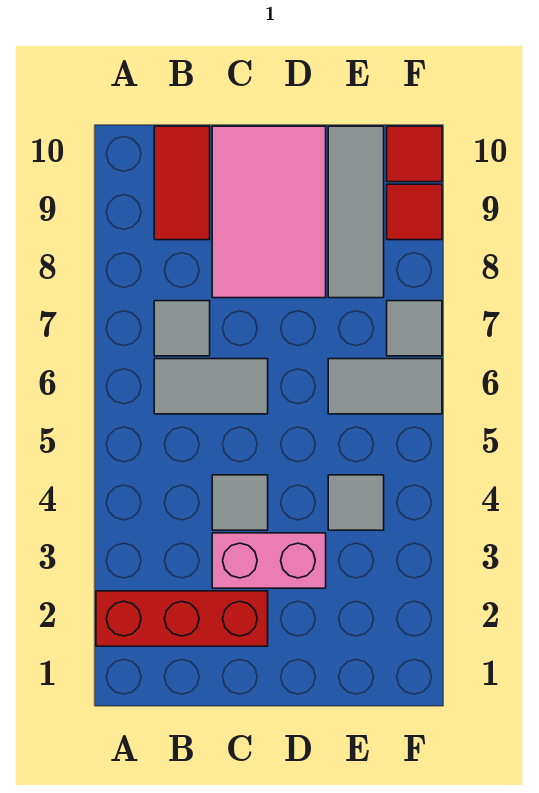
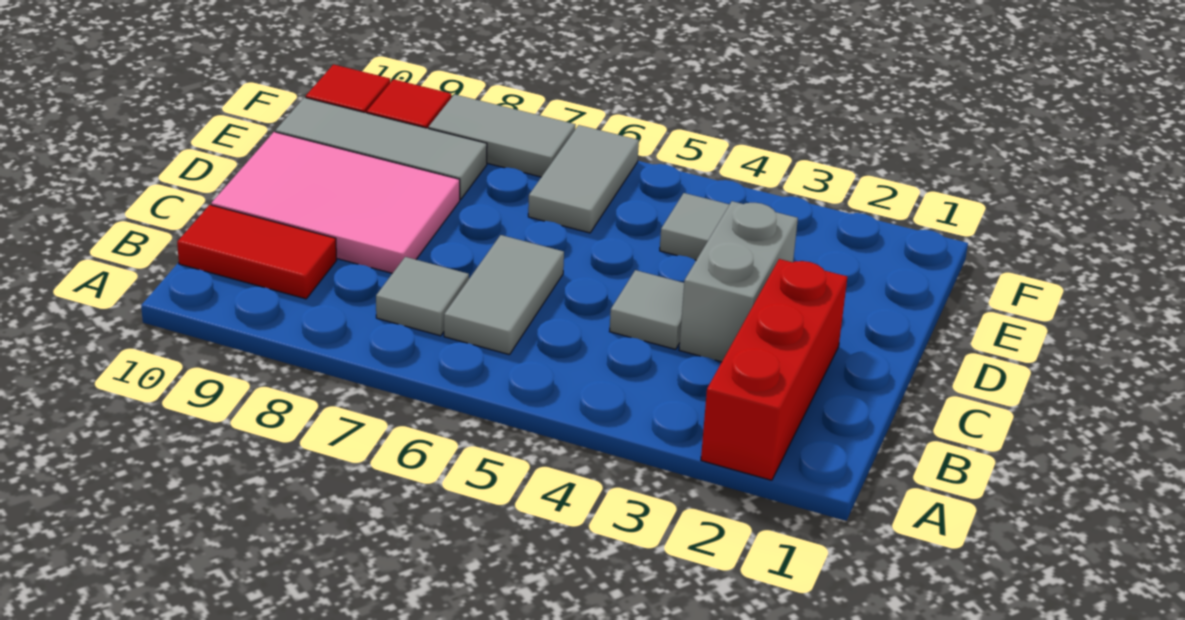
pink 1x2 brick [212,533,326,588] -> grey 1x2 brick [679,201,798,362]
grey 1x1 tile [387,301,442,356] -> grey 1x2 tile [428,94,575,177]

